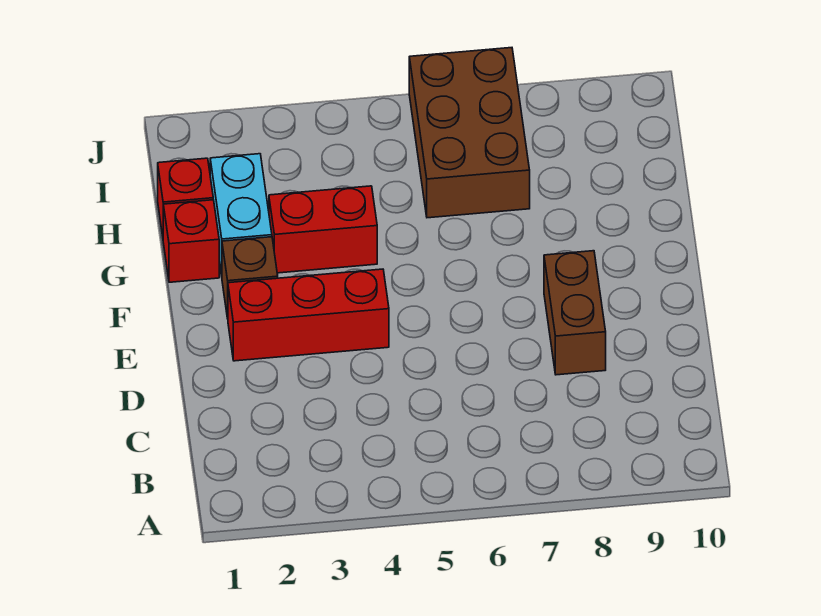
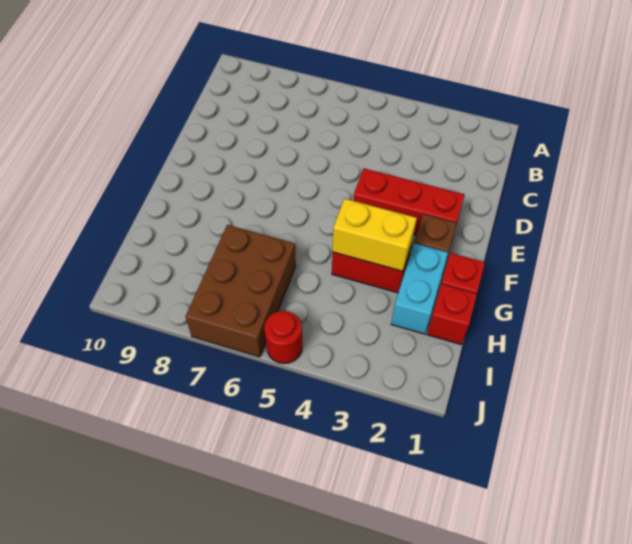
brown 1x2 brick [544,251,606,375] -> none
none -> yellow 1x2 brick [332,199,417,271]
none -> red 1x1 round brick [264,311,302,364]

